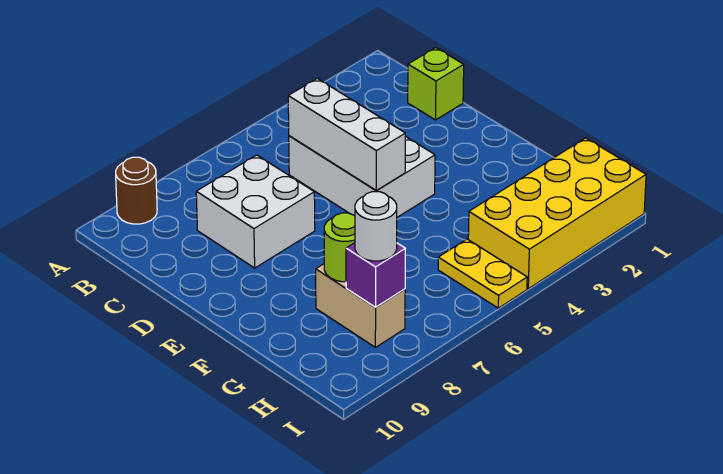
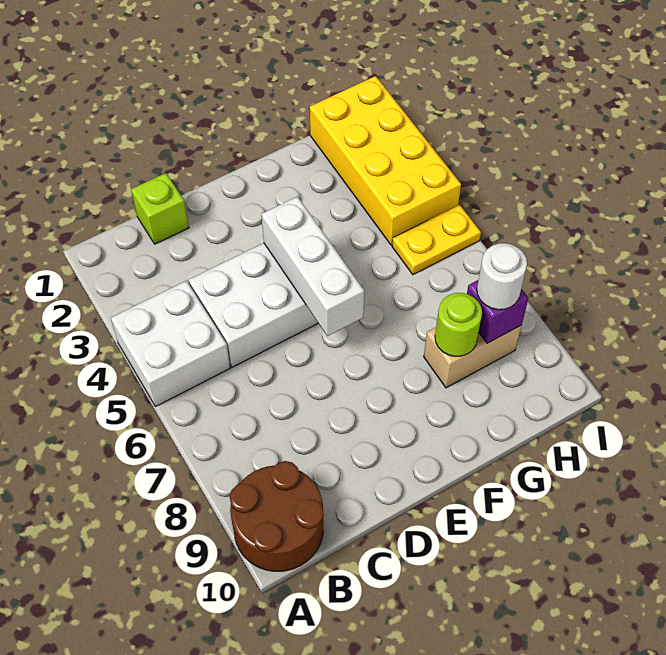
brown 1x1 round brick [116,157,157,224] -> brown 2x2 round brick [230,461,324,571]
white 1x3 brick [288,78,405,191] -> white 1x3 brick turned to [261,196,364,336]
white 2x2 brick [196,155,315,268] -> white 2x2 brick moved to [111,281,230,407]

